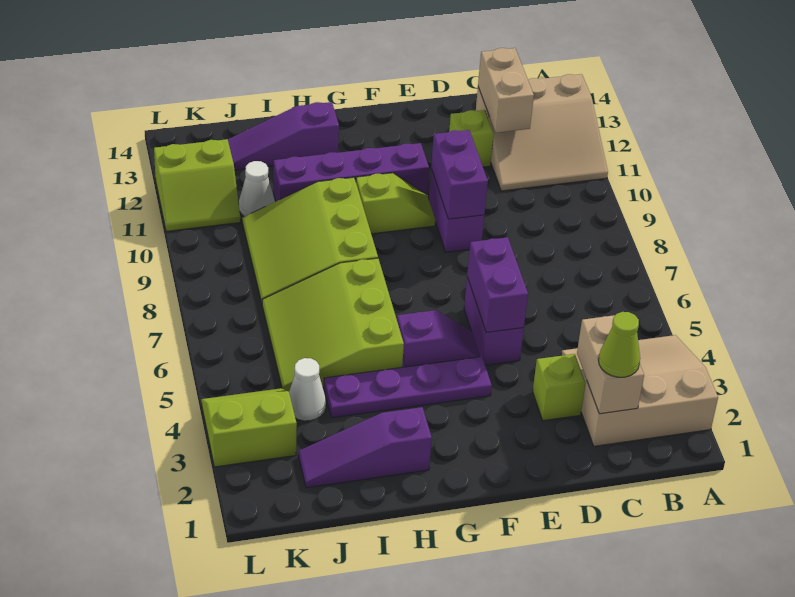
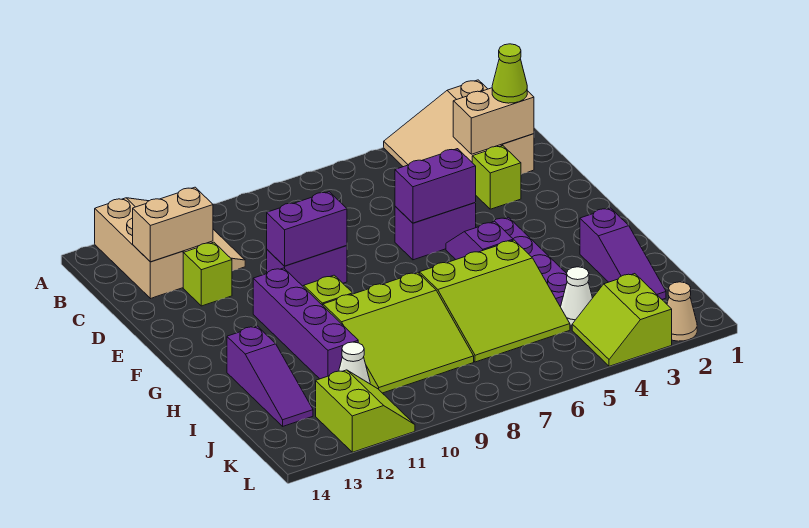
none -> tan 1x1 cone [667,282,697,341]

